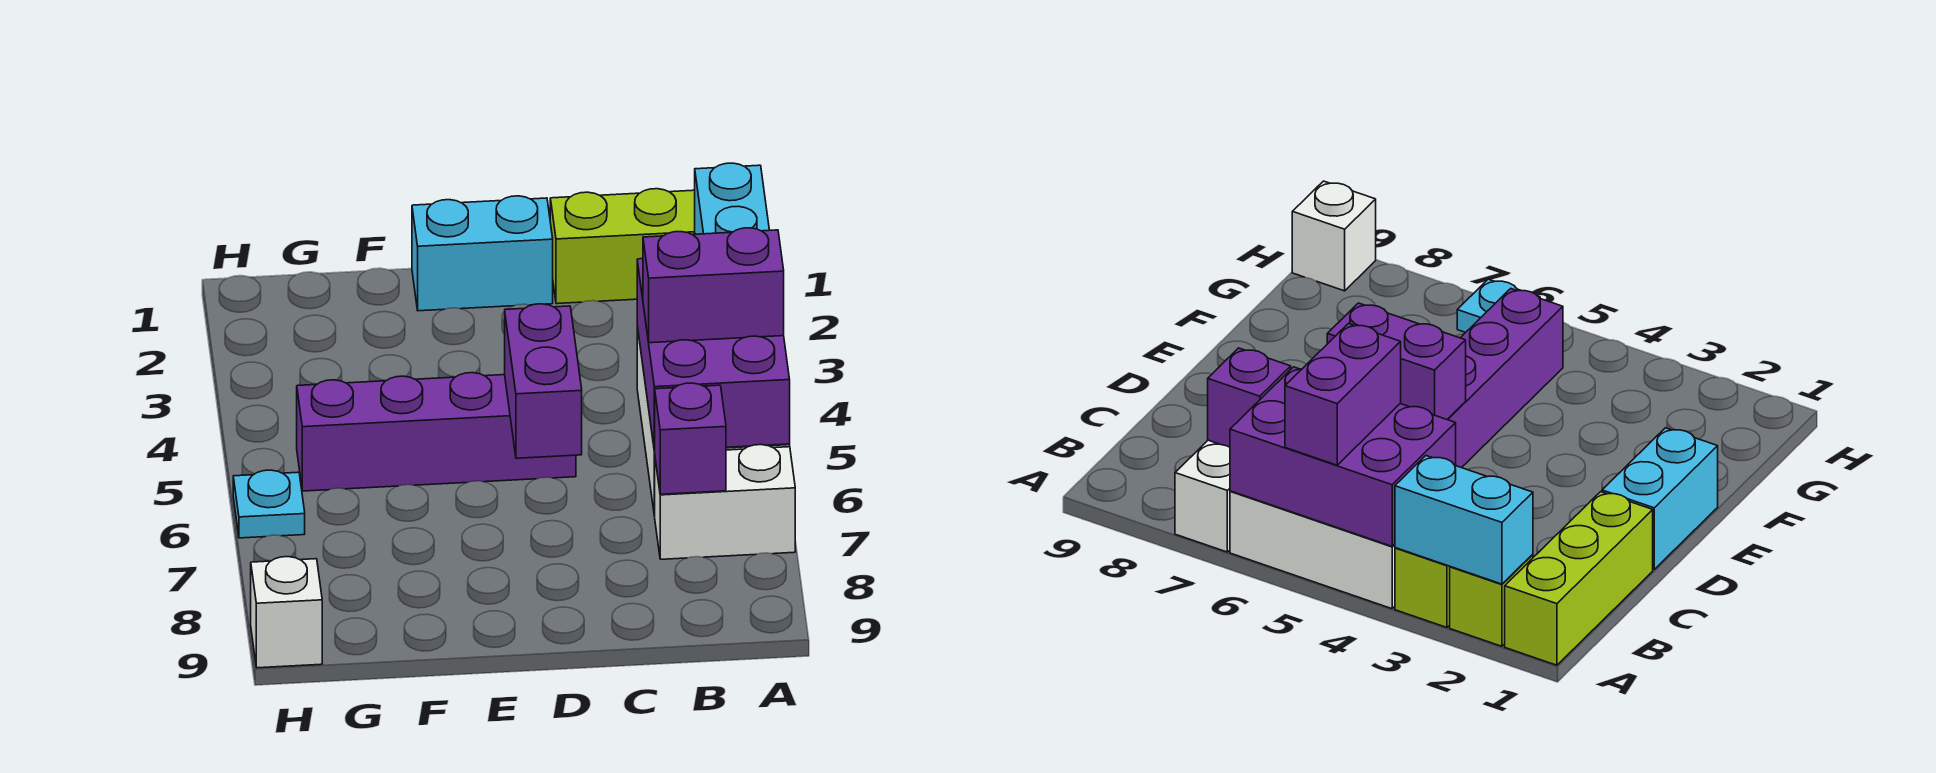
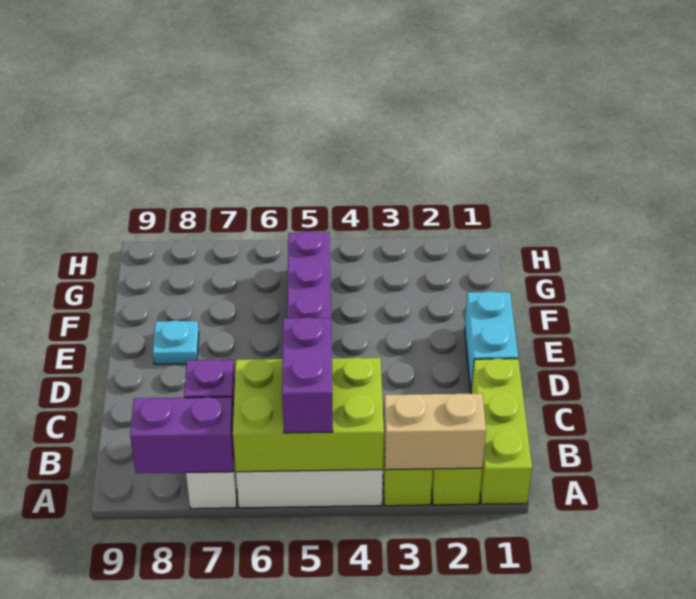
cyan 1x2 brick [695,163,769,234] -> tan 1x2 brick [384,393,486,470]
purple 2x3 brick [637,259,790,451] -> lime 2x3 brick [233,357,384,472]
purple 1x2 brick [505,304,582,458] -> purple 1x2 brick moved to [130,397,234,473]
cyan 1x1 plate [233,470,305,538] -> cyan 1x1 plate moved to [153,320,199,364]
white 1x1 brick [251,557,322,668] -> none

